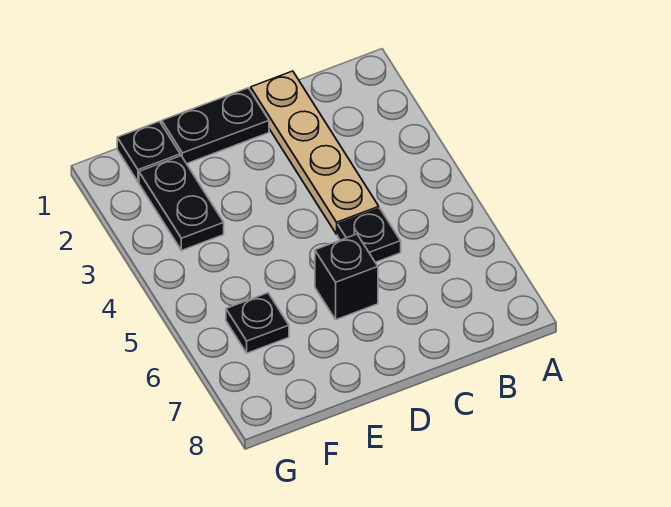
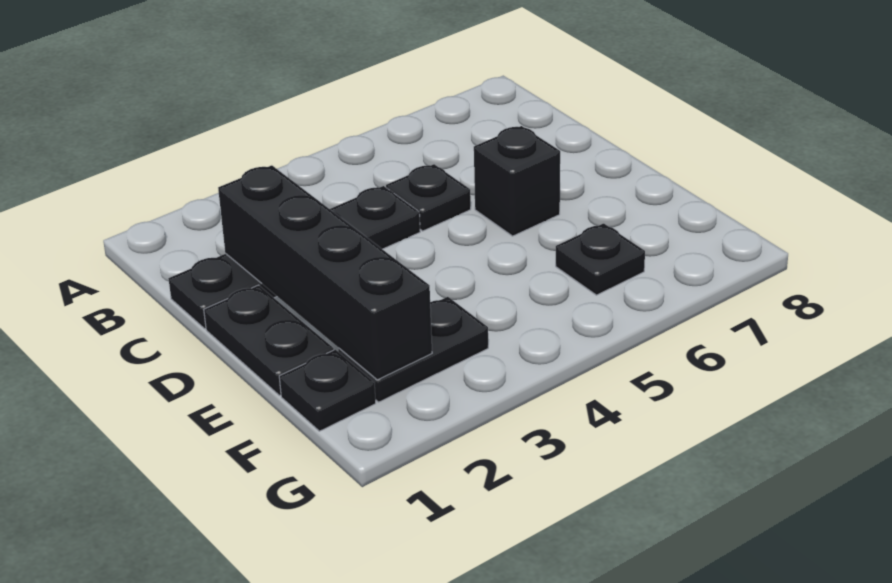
tan 1x4 plate [251,71,379,234] -> black 1x4 plate [168,186,420,329]
none -> black 1x4 brick [218,165,432,380]

